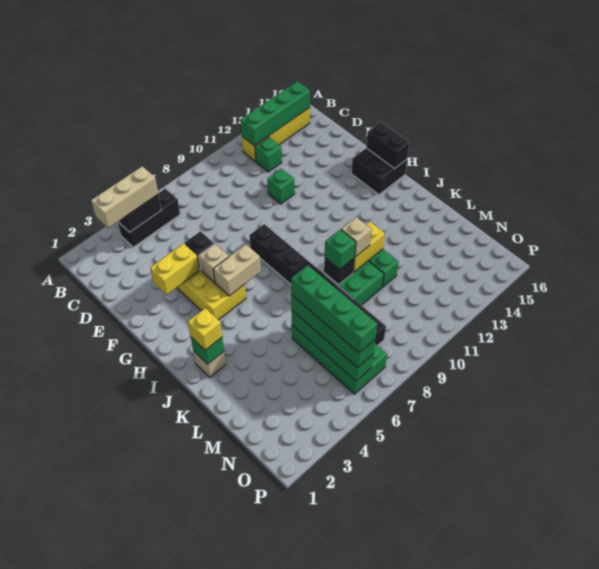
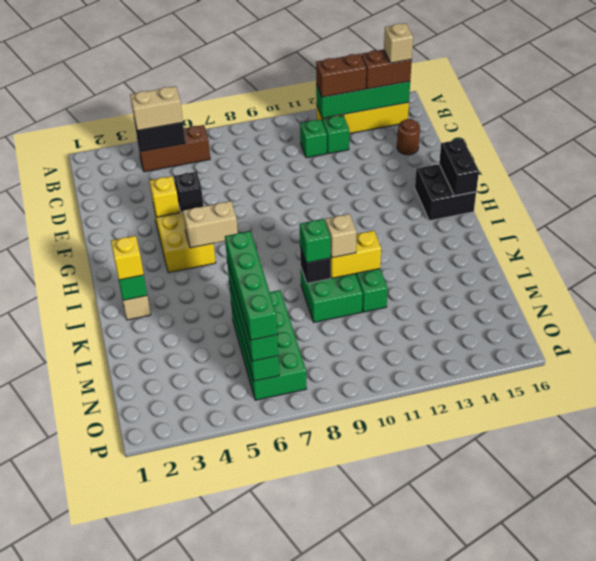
tan 1x3 brick [91,166,158,228] -> tan 1x2 brick [130,86,183,131]
black 1x3 brick [118,189,180,247] -> brown 1x3 brick [138,125,210,172]
none -> brown 1x2 brick [316,54,366,97]
none -> brown 1x2 brick [361,50,412,89]
none -> brown 1x1 round brick [397,119,420,155]
green 1x1 brick [267,169,295,204] -> green 1x1 brick moved to [300,120,327,158]
yellow 1x2 brick [150,243,200,295] -> yellow 1x1 brick [150,176,180,217]
tan 1x1 brick [199,244,229,283] -> tan 1x1 brick moved to [384,23,413,63]
black 1x8 brick [249,224,386,345] -> none

